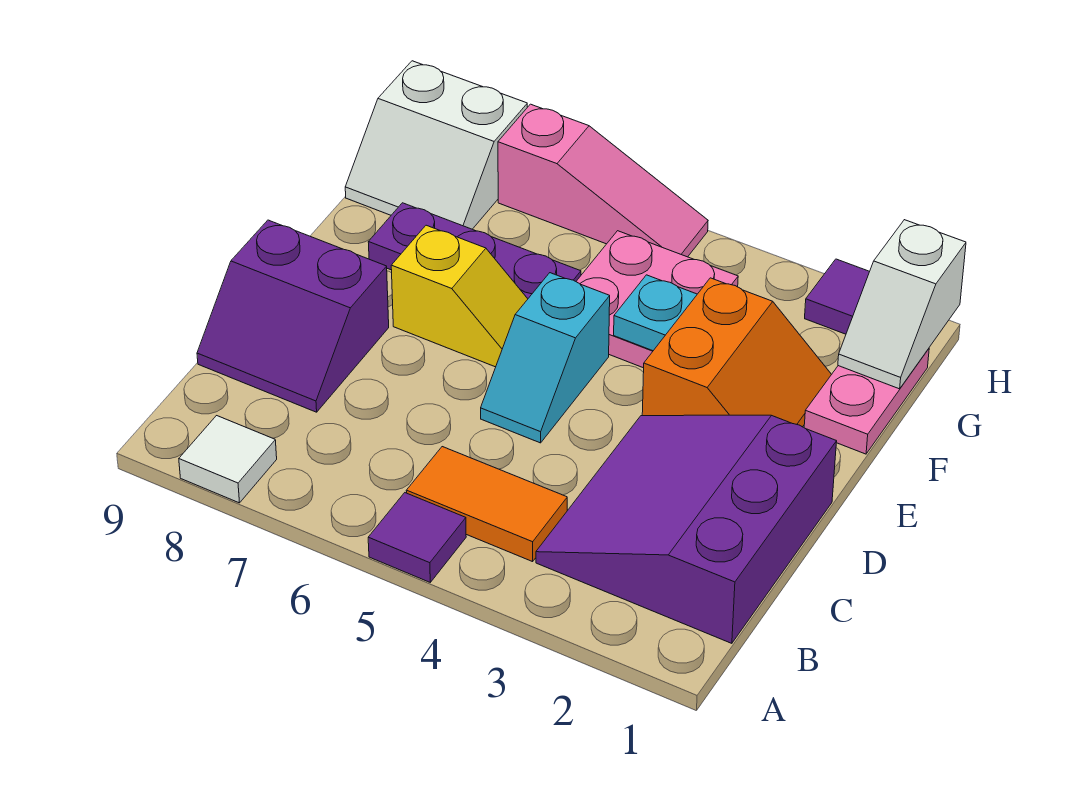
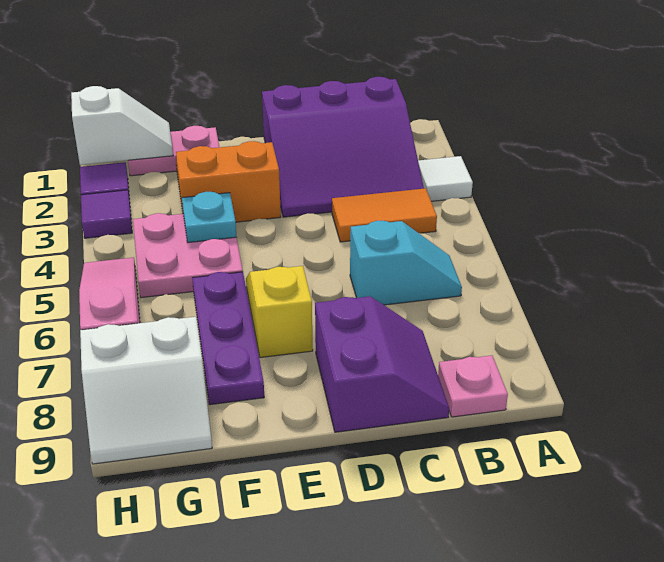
purple 1x1 tile [368,493,466,582] -> purple 1x1 tile moved to [81,190,132,238]
white 1x1 tile [179,416,277,503] -> white 1x1 tile moved to [418,156,473,201]
orange 1x2 tile [406,447,567,562] -> orange 1x2 tile turned to [332,188,437,242]
none -> pink 1x1 plate [438,355,508,417]
cyan 1x2 slope [481,273,610,443] -> cyan 1x2 slope moved to [350,221,462,305]
white 2x2 slope [345,61,527,229] -> white 2x2 slope turned to [80,317,212,464]

